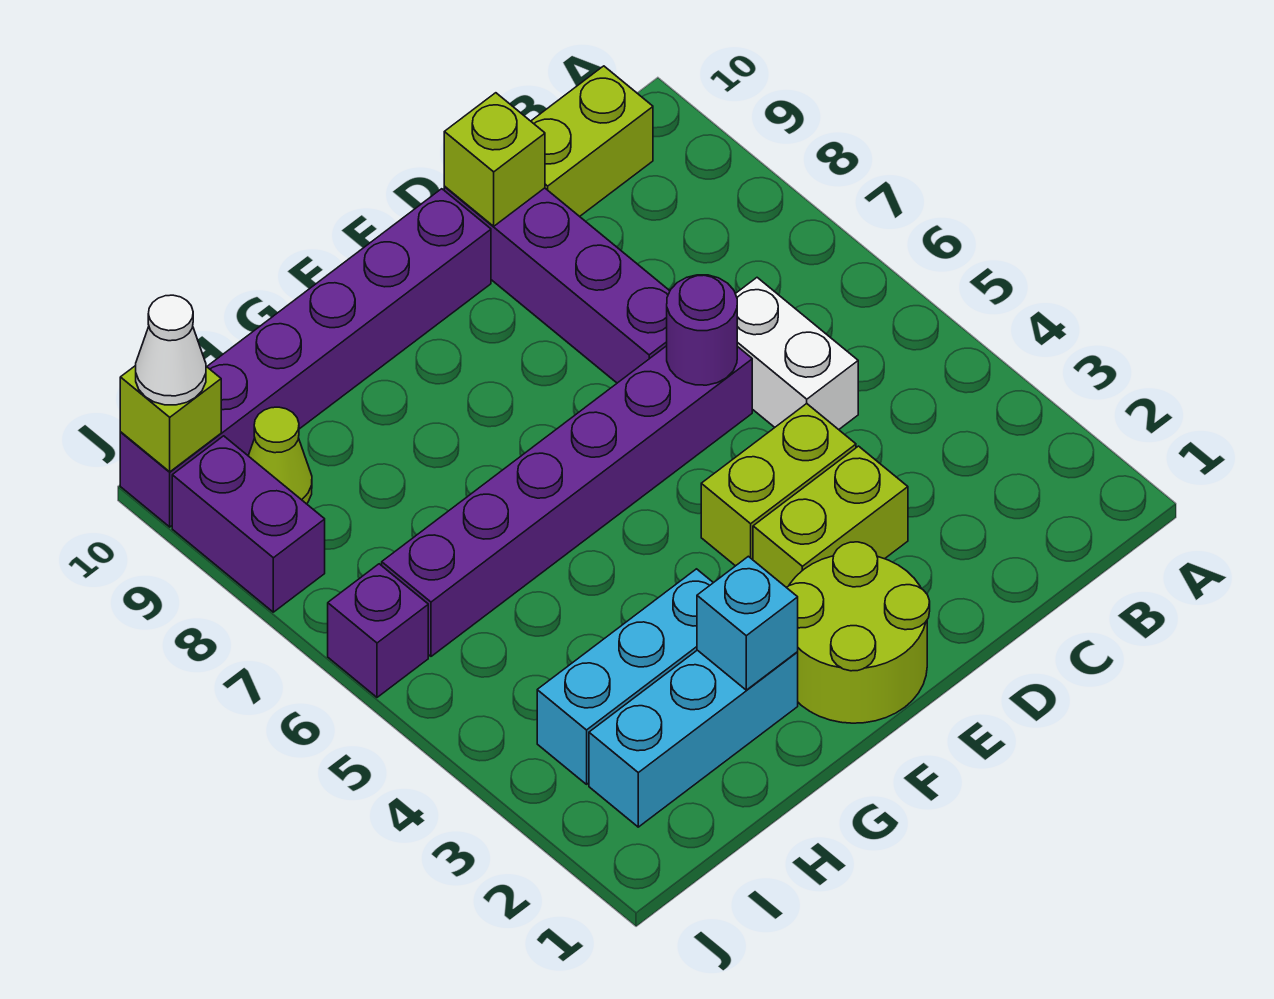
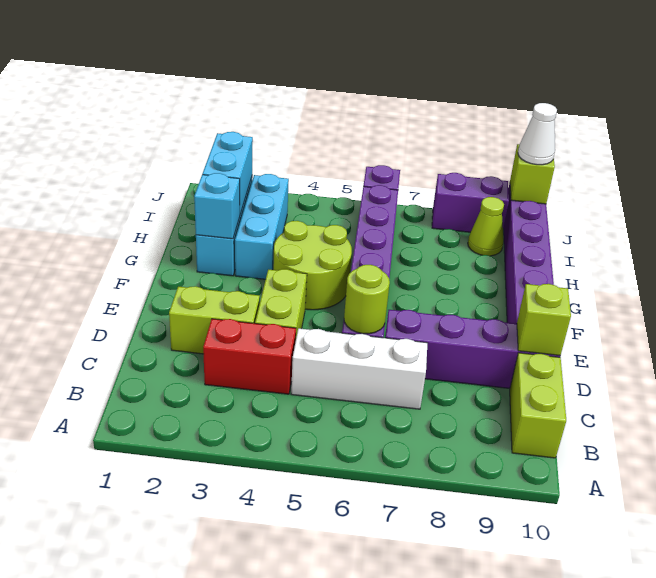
none -> red 1x2 brick [203,319,296,394]
white 1x2 brick [736,278,858,430] -> white 1x3 brick [291,328,427,409]
lime 1x2 brick [753,446,908,588] -> lime 1x2 brick turned to [169,286,260,354]
purple 1x1 round brick [667,275,737,385] -> lime 1x1 round brick [344,265,390,334]
lime 2x2 round brick [787,542,930,723] -> lime 2x2 round brick moved to [273,221,352,310]
none -> cyan 1x2 brick [203,132,253,214]

